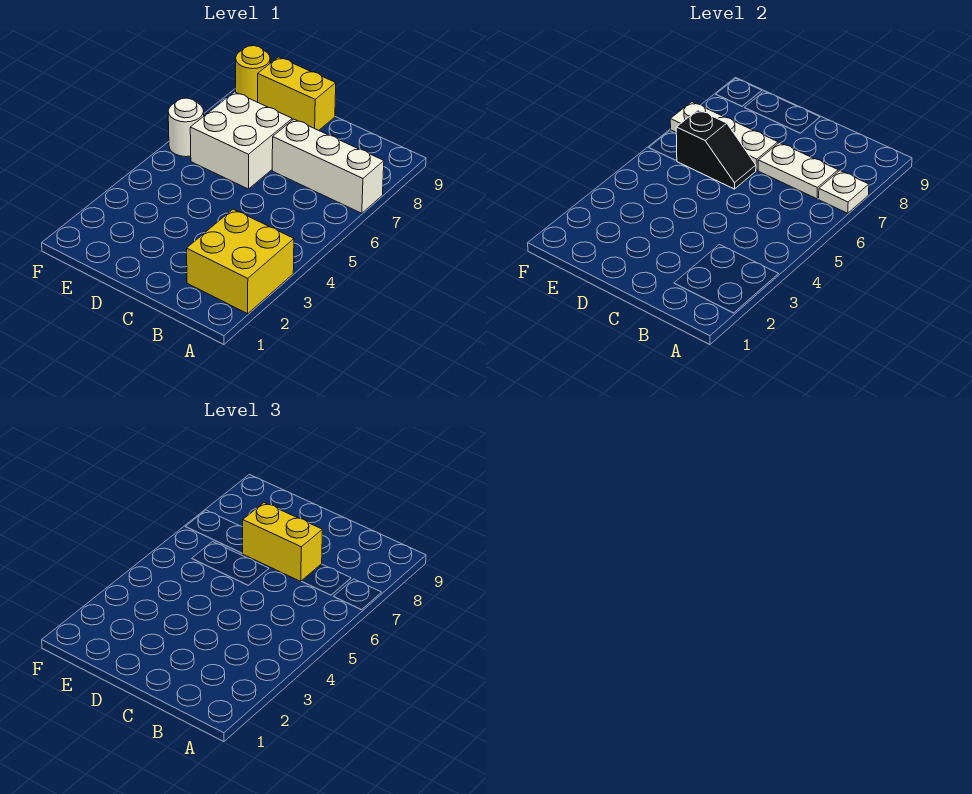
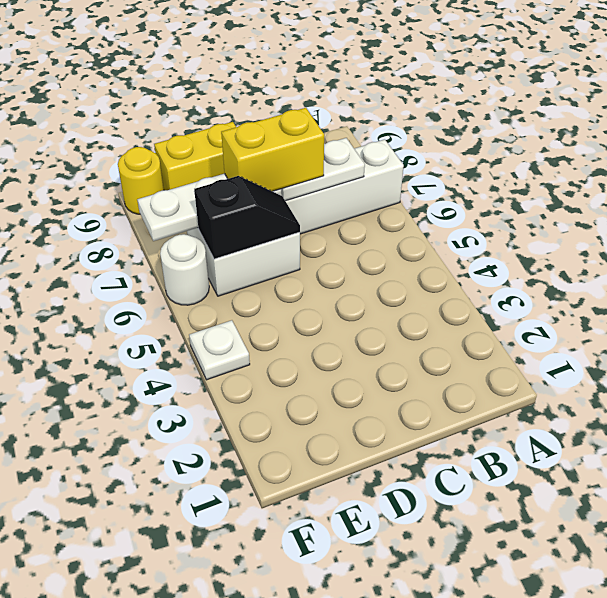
yellow 2x2 brick [187,209,294,314] -> none
white 1x1 plate [819,171,869,213] -> white 1x1 plate moved to [189,320,250,380]

